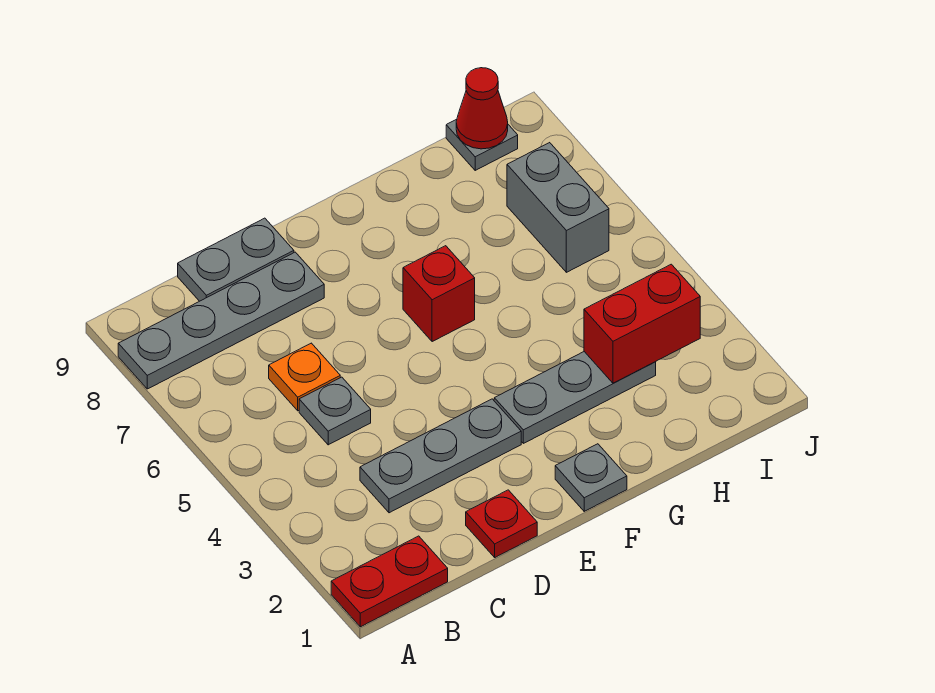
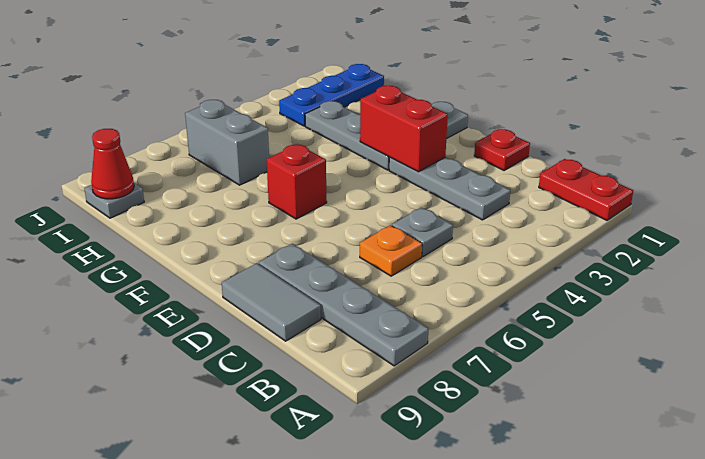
grey 1x2 plate [178,218,294,301] -> grey 1x2 tile [222,263,321,341]
red 1x2 brick [584,264,700,383] -> red 1x2 brick moved to [360,86,448,172]
none -> blue 1x3 plate [279,64,384,126]
grey 1x2 brick [507,143,609,272] -> grey 1x2 brick turned to [185,100,269,185]

